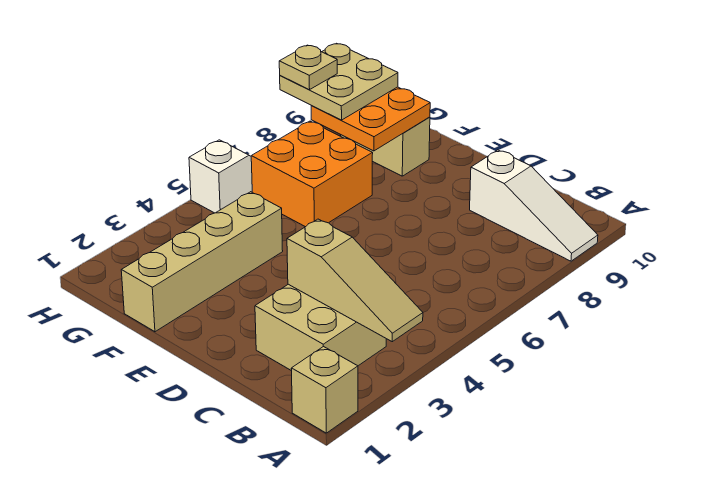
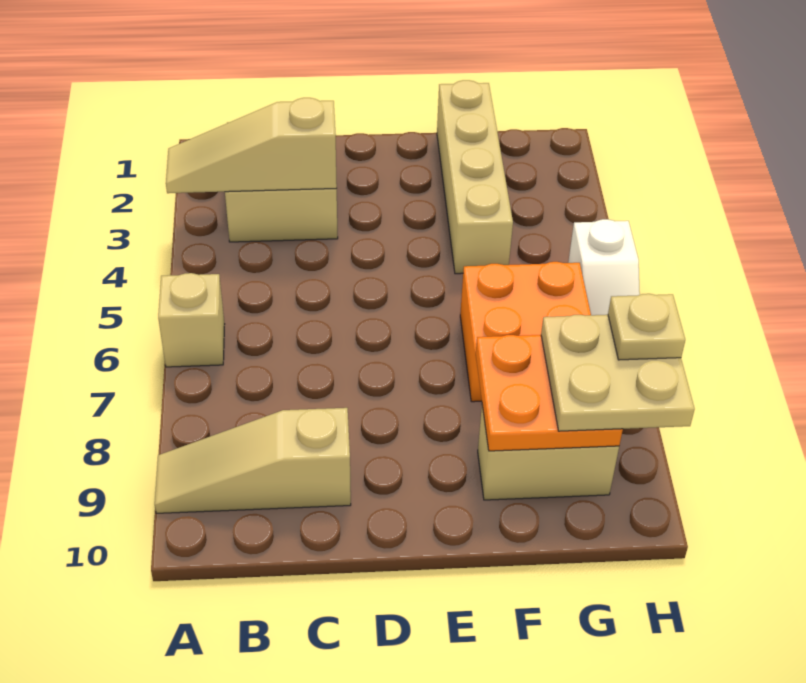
tan 1x1 brick [291,346,358,433] -> tan 1x1 brick moved to [158,273,225,367]
white 1x3 slope [470,150,598,261] -> tan 1x3 slope [155,408,351,513]

